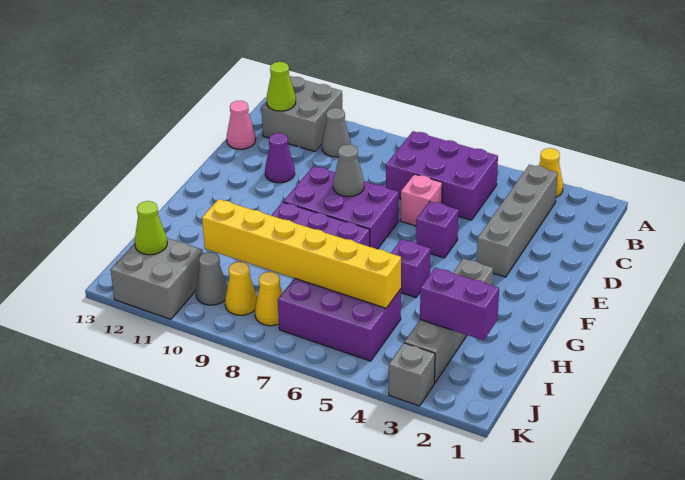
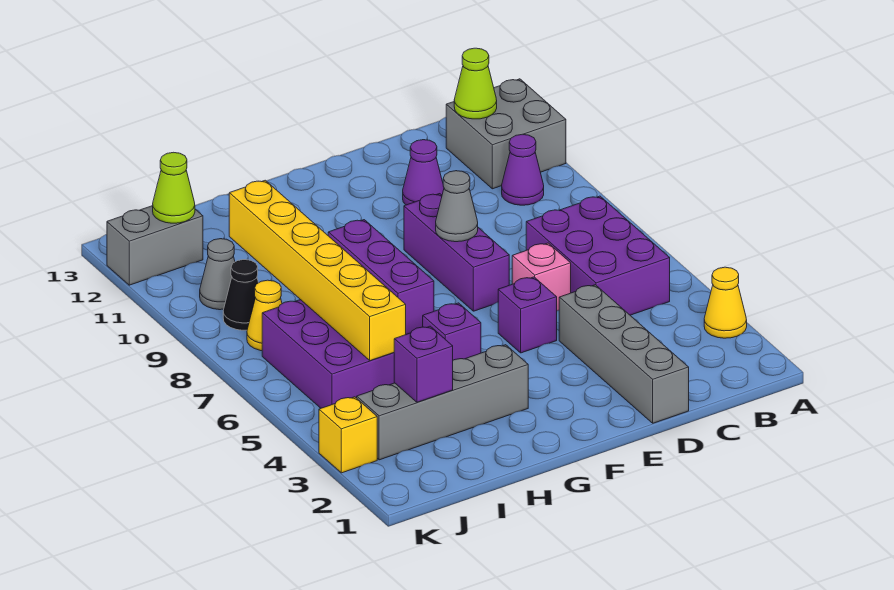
grey 1x4 brick [477,165,558,277] -> grey 1x4 brick turned to [559,285,689,423]
grey 1x1 cone [322,108,351,157] -> purple 1x1 cone [502,134,544,205]
pink 1x1 cone [227,101,256,149] -> none
purple 2x3 brick [283,166,399,249] -> purple 1x3 brick [404,194,509,311]
purple 1x2 brick [420,268,499,341] -> purple 1x1 brick [394,326,453,402]
yellow 1x1 cone [225,262,257,315] -> black 1x1 cone [223,260,258,330]
grey 2x2 brick [111,238,203,319] -> grey 1x2 brick [107,206,203,285]
grey 1x1 brick [389,343,435,406] -> yellow 1x1 brick [319,397,377,473]

